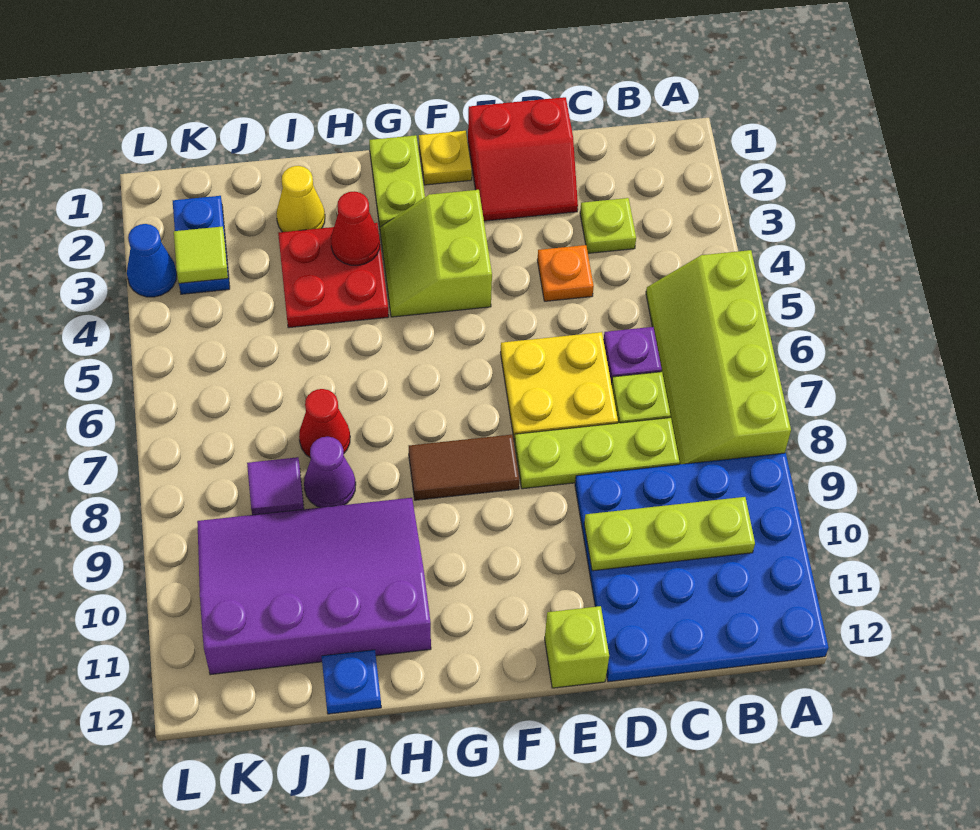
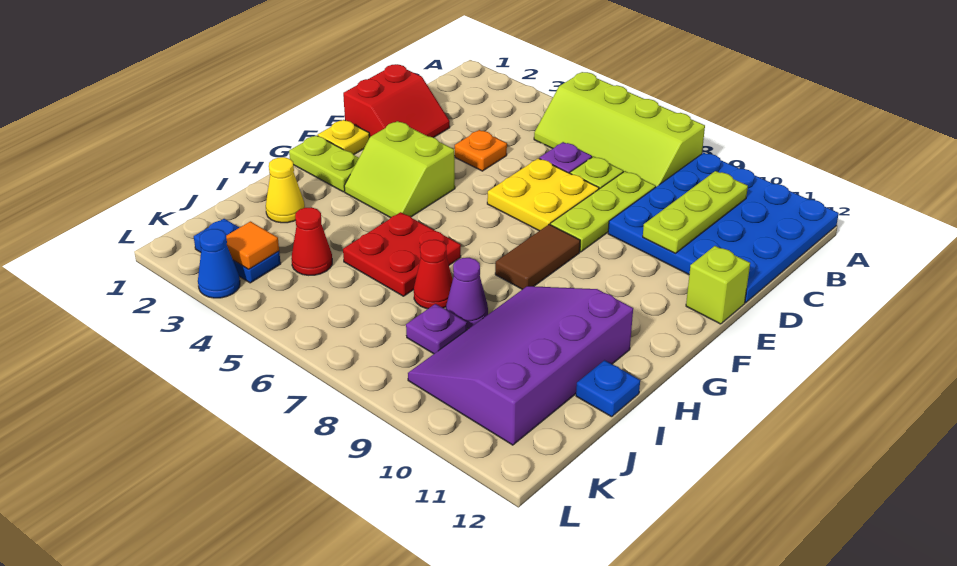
lime 1x1 plate [580,198,636,253] -> none
red 2x2 plate [278,223,389,328] -> red 2x2 plate moved to [343,212,461,296]
red 1x1 cone [331,191,380,265] -> red 1x1 cone moved to [291,207,332,275]
purple 1x1 tile [247,457,304,515] -> purple 1x1 plate [406,304,467,354]
lime 1x1 tile [174,226,228,283] -> orange 1x1 tile [226,221,279,269]

